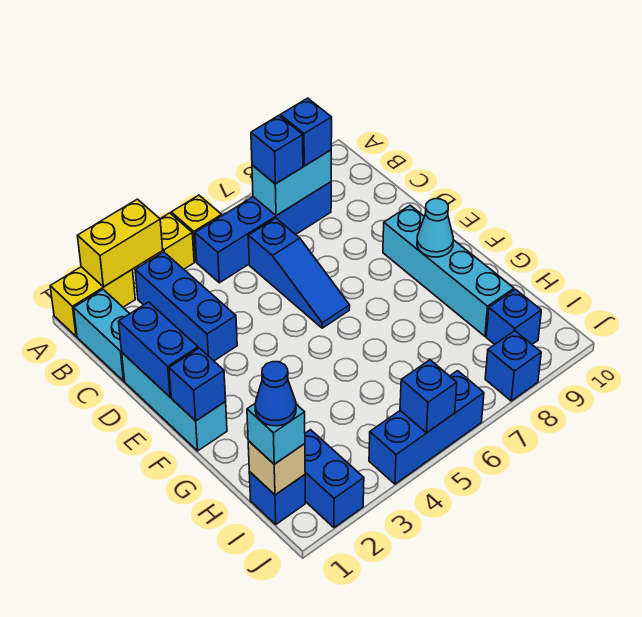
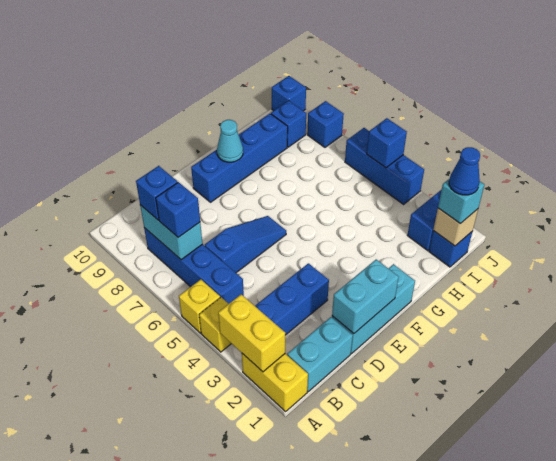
blue 1x2 brick [119,302,198,397] -> cyan 1x2 brick [332,259,399,334]
cyan 1x4 brick [383,205,514,336] -> blue 1x4 brick [191,114,288,202]
blue 1x1 brick [169,348,226,421] -> blue 1x1 brick moved to [272,76,306,111]

